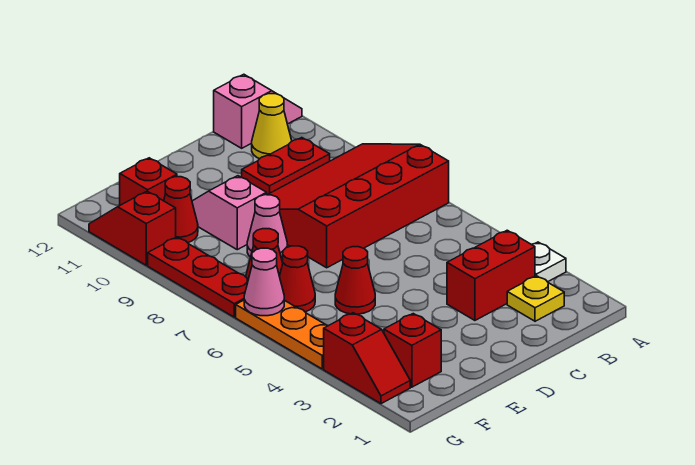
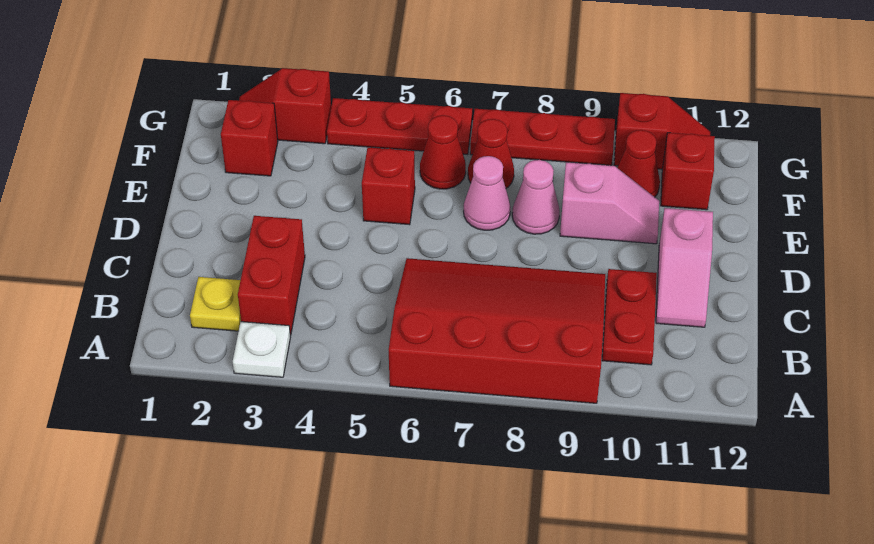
red 3x4 slope [268,144,449,268] -> red 3x4 slope turned to [389,258,605,403]
pink 1x2 slope [214,74,302,148] -> pink 1x2 slope moved to [656,208,713,327]
yellow 1x1 cone [252,94,292,159] -> none
red 1x1 cone [335,247,375,314] -> red 1x1 brick [362,147,415,225]
orange 1x3 plate [236,300,328,369] -> red 1x3 plate [327,98,472,154]
pink 1x1 cone [244,248,284,316] -> pink 1x1 cone moved to [464,156,510,230]

